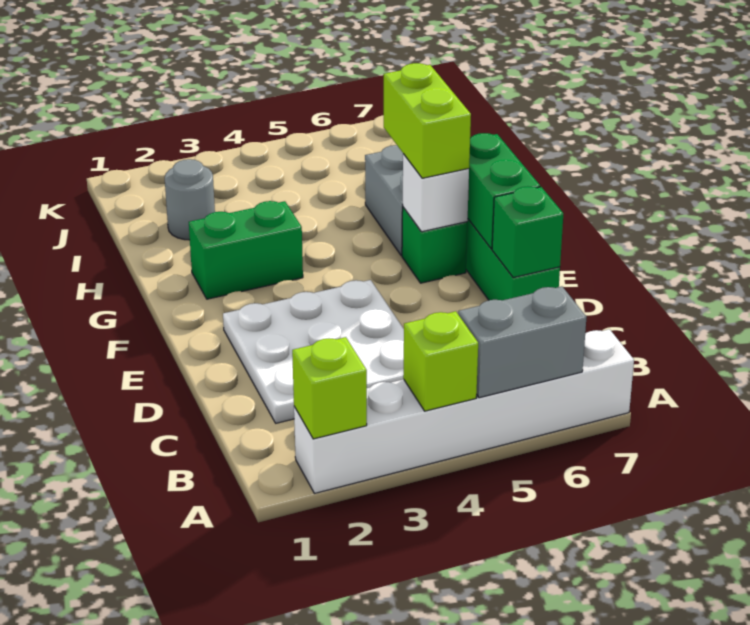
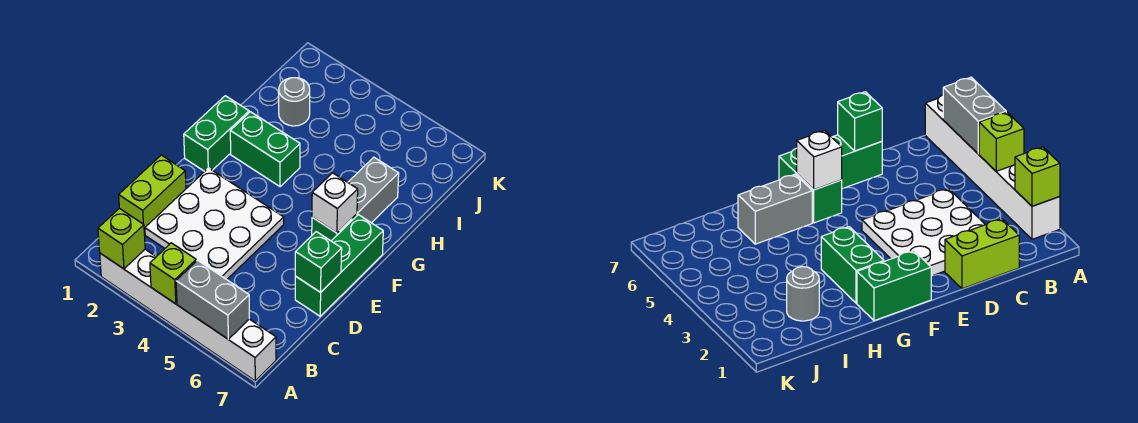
green 1x2 brick [468,133,540,249] -> green 1x2 brick moved to [184,96,249,171]
lime 1x2 brick [384,63,471,178] -> lime 1x2 brick moved to [119,155,186,234]

